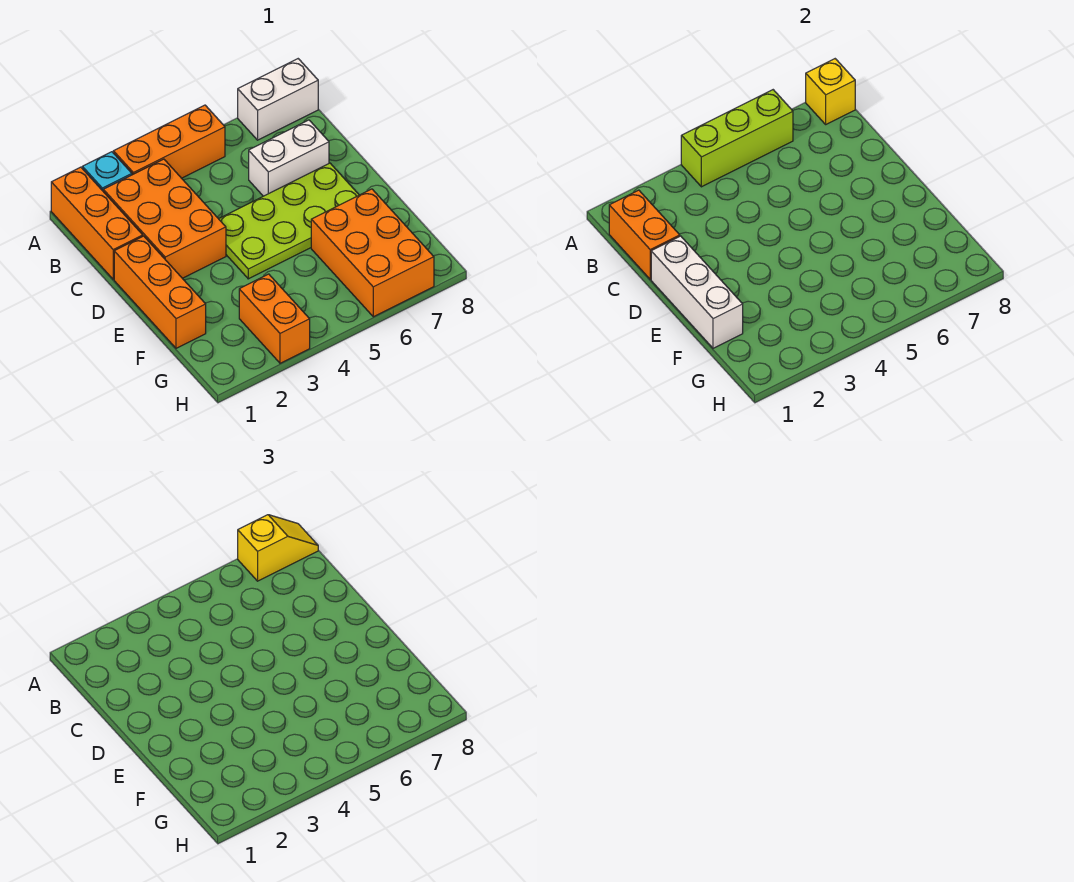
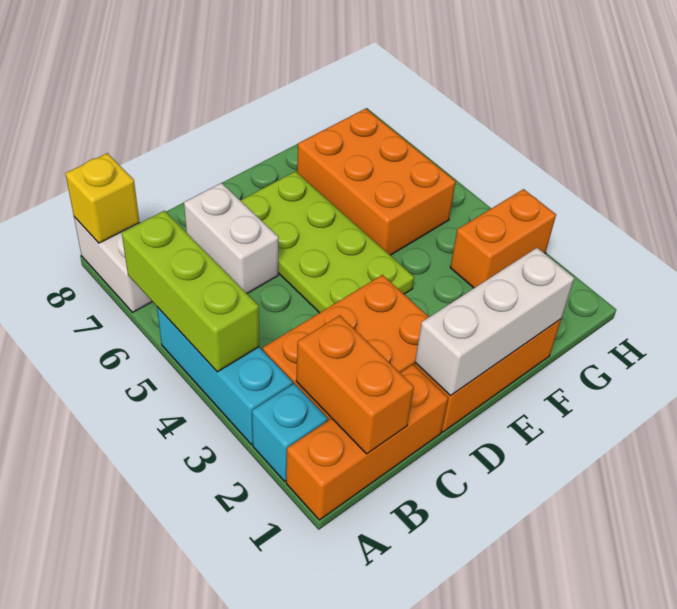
orange 1x3 brick [113,105,225,178] -> cyan 1x3 brick [157,307,293,444]
yellow 1x2 slope [238,515,318,581] -> none
orange 1x2 brick [609,190,680,279] -> orange 1x2 brick turned to [296,315,414,454]
orange 2x3 brick [311,189,434,317] -> orange 2x3 brick turned to [297,109,456,255]

